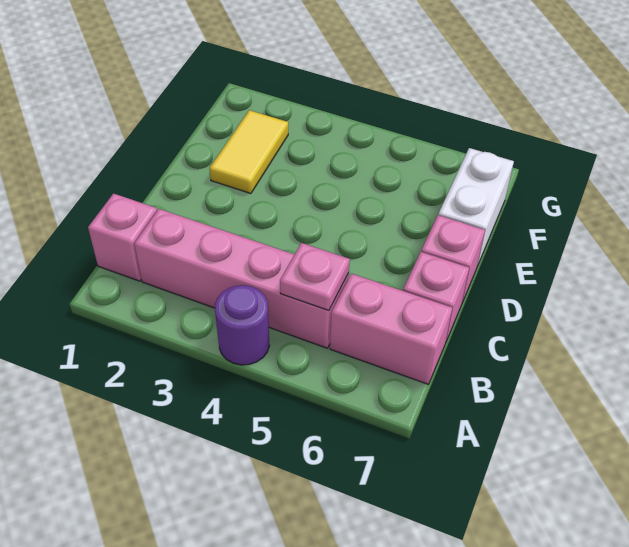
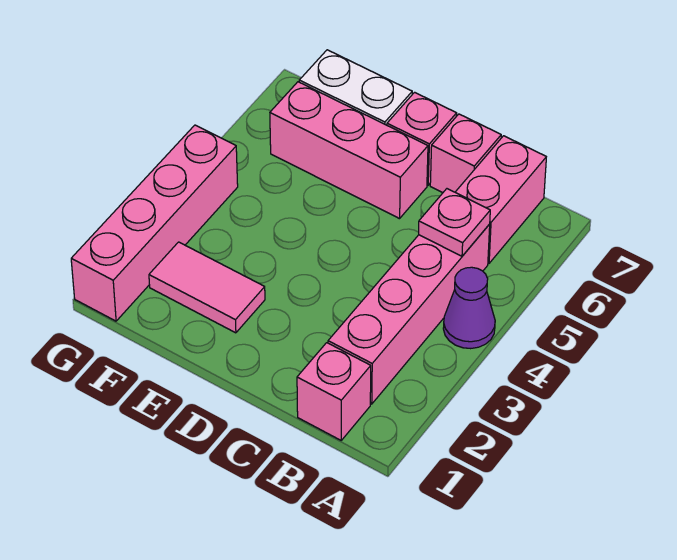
purple 1x1 round brick [215,285,269,365] -> purple 1x1 cone [443,267,495,349]
none -> pink 1x3 brick [270,82,428,219]
yellow 1x2 tile [210,110,288,194] -> pink 1x2 tile [149,242,265,333]
none -> pink 1x4 brick [71,125,238,321]

